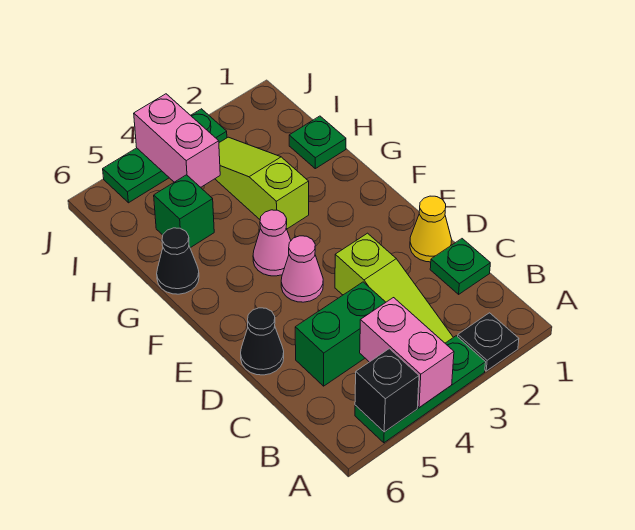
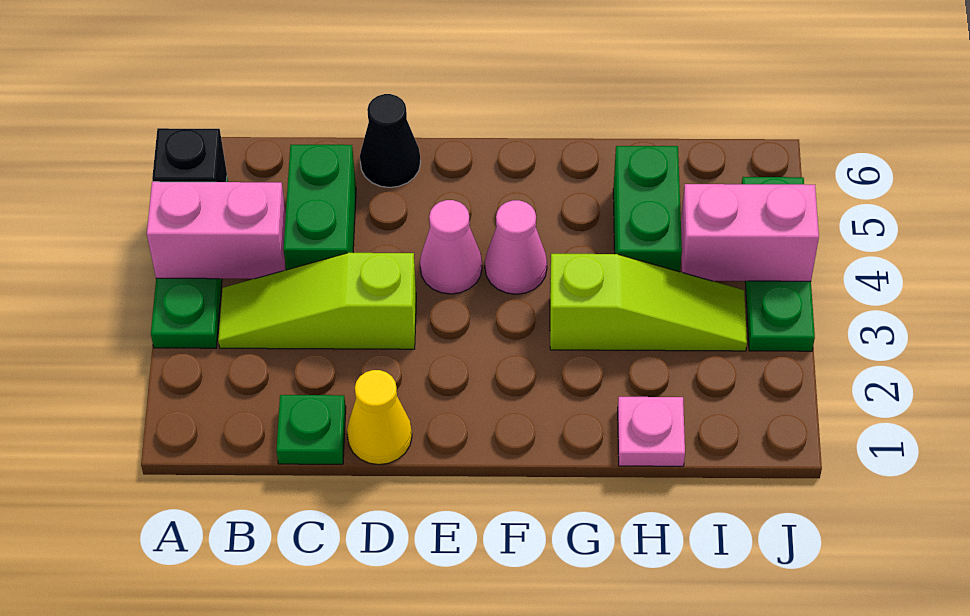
black 1x1 plate [458,313,519,371] -> none
black 1x1 cone [157,228,199,294] -> none
green 1x1 plate [289,116,346,169] -> pink 1x1 plate [618,397,685,466]
green 1x1 brick [154,175,214,248] -> green 1x2 brick [613,146,682,272]

